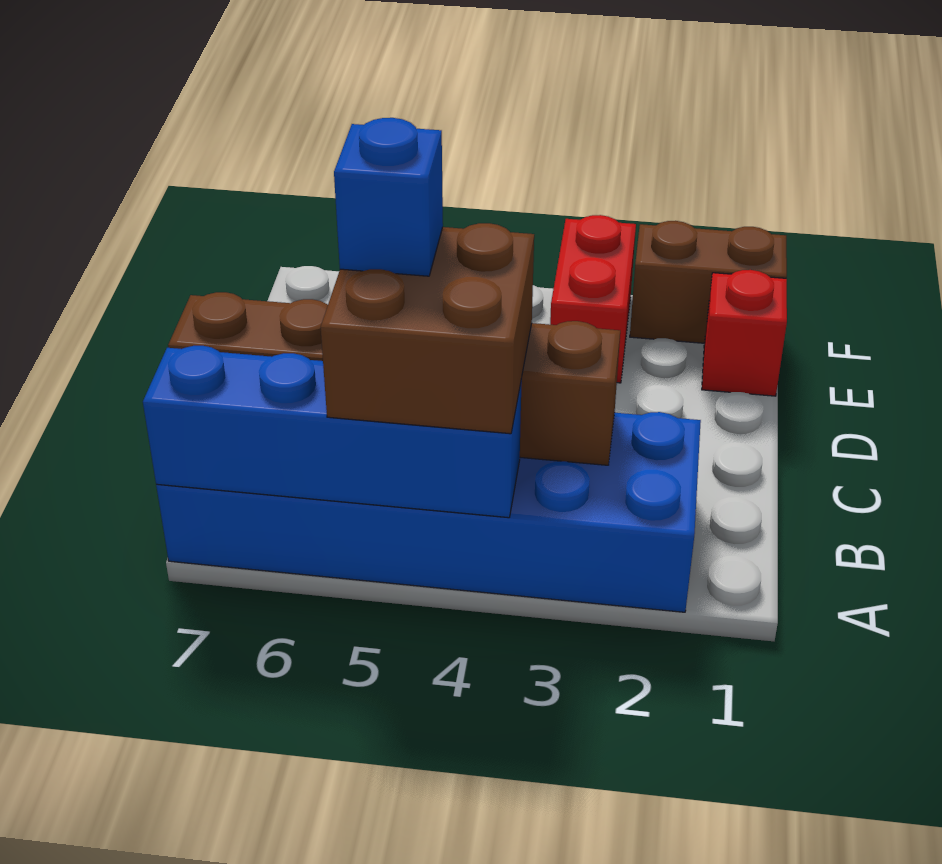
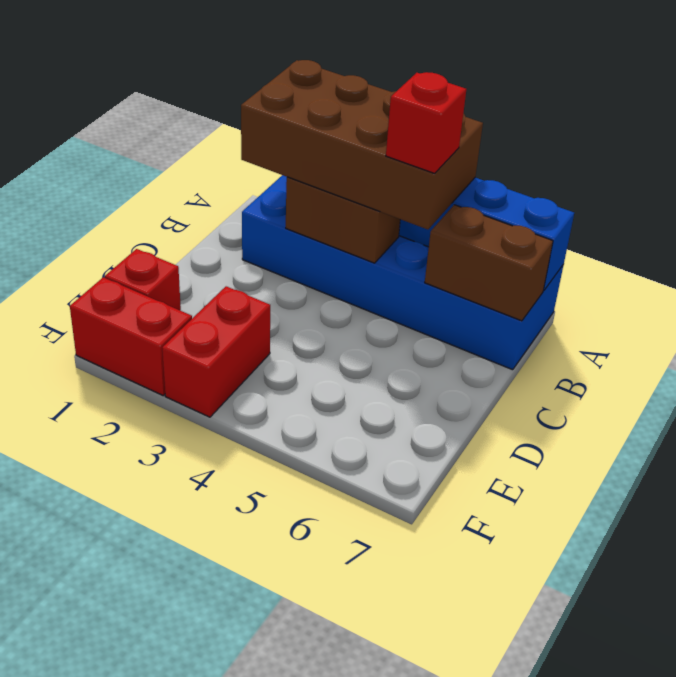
brown 2x2 brick [321,223,534,434] -> brown 2x4 brick [241,60,483,229]
blue 1x1 brick [334,118,443,276] -> red 1x1 brick [386,72,466,173]
brown 1x2 brick [630,221,787,343] -> red 1x2 brick [70,277,192,395]

